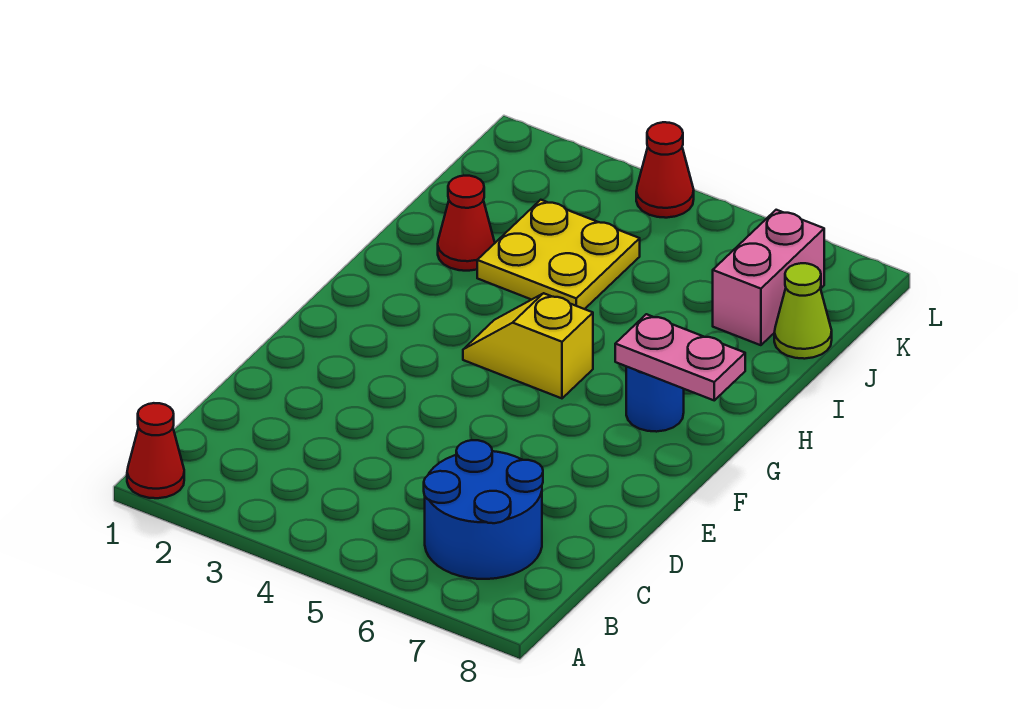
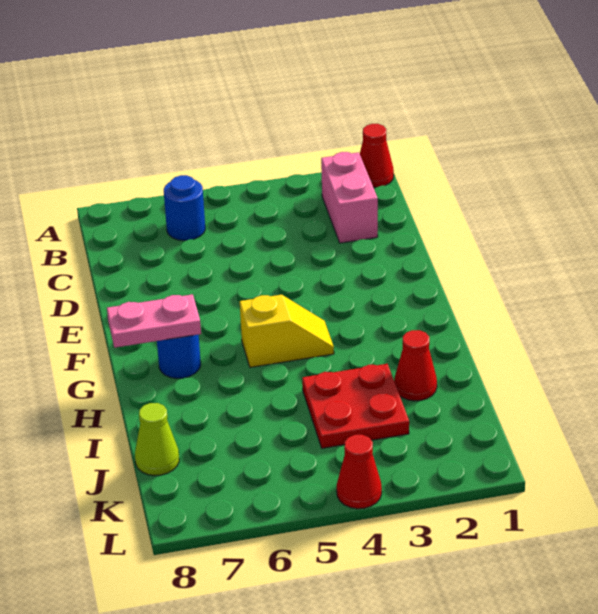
blue 2x2 round brick [424,440,543,579] -> blue 1x1 round brick [164,175,205,241]
yellow 2x2 plate [477,200,640,309] -> red 2x2 plate [302,364,409,448]
pink 1x2 brick [713,210,824,345] -> pink 1x2 brick moved to [321,152,378,243]

